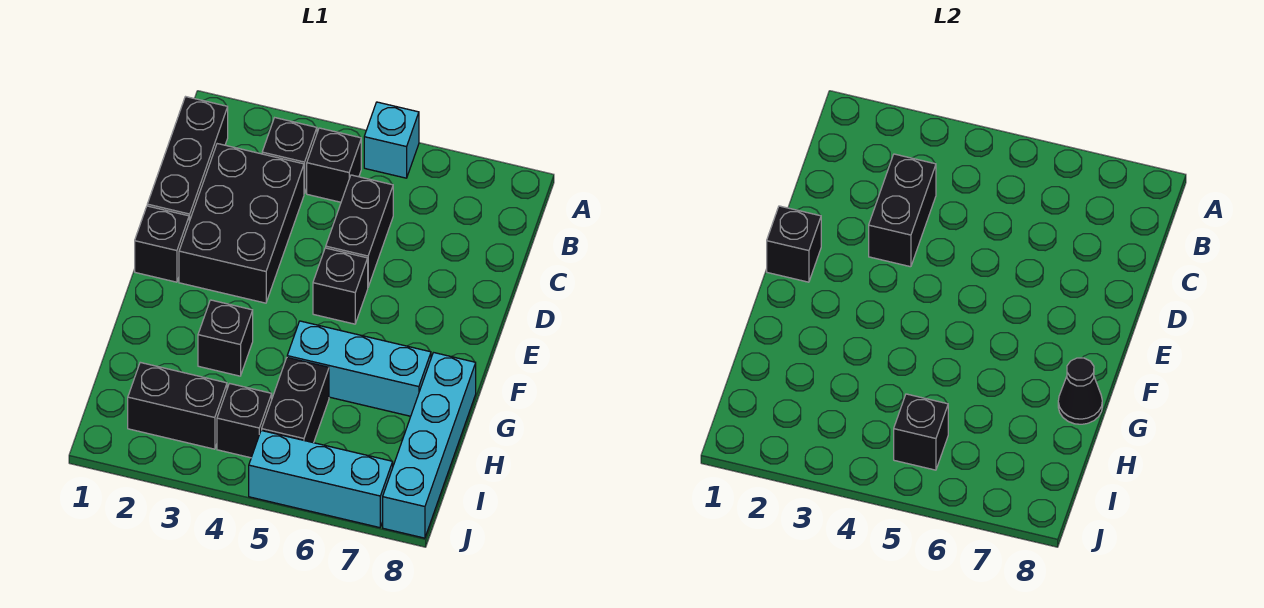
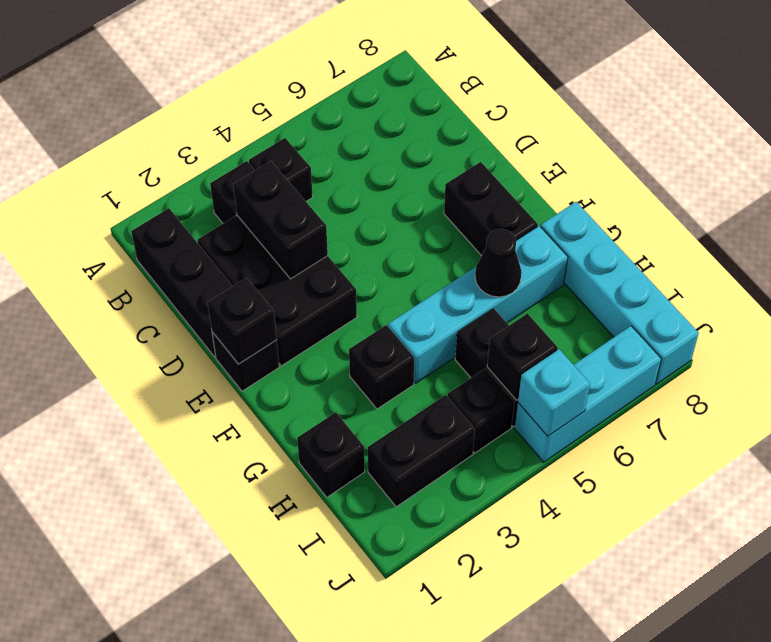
cyan 1x1 brick [364,102,419,178] -> cyan 1x1 brick moved to [518,349,590,436]
black 1x2 brick [326,175,393,287] -> black 1x2 brick moved to [444,162,538,256]
black 1x1 brick [313,248,368,324] -> black 1x1 brick moved to [297,412,365,497]
cyan 1x3 brick [287,321,431,416] -> cyan 1x4 brick [388,226,568,383]
black 1x1 cone [1058,358,1102,424] -> black 1x1 cone moved to [475,229,522,297]

